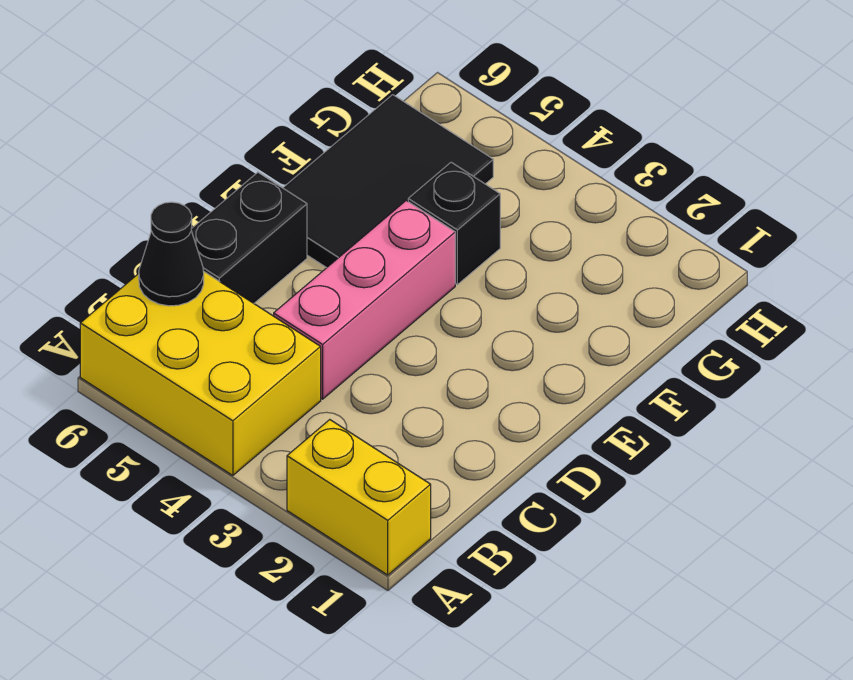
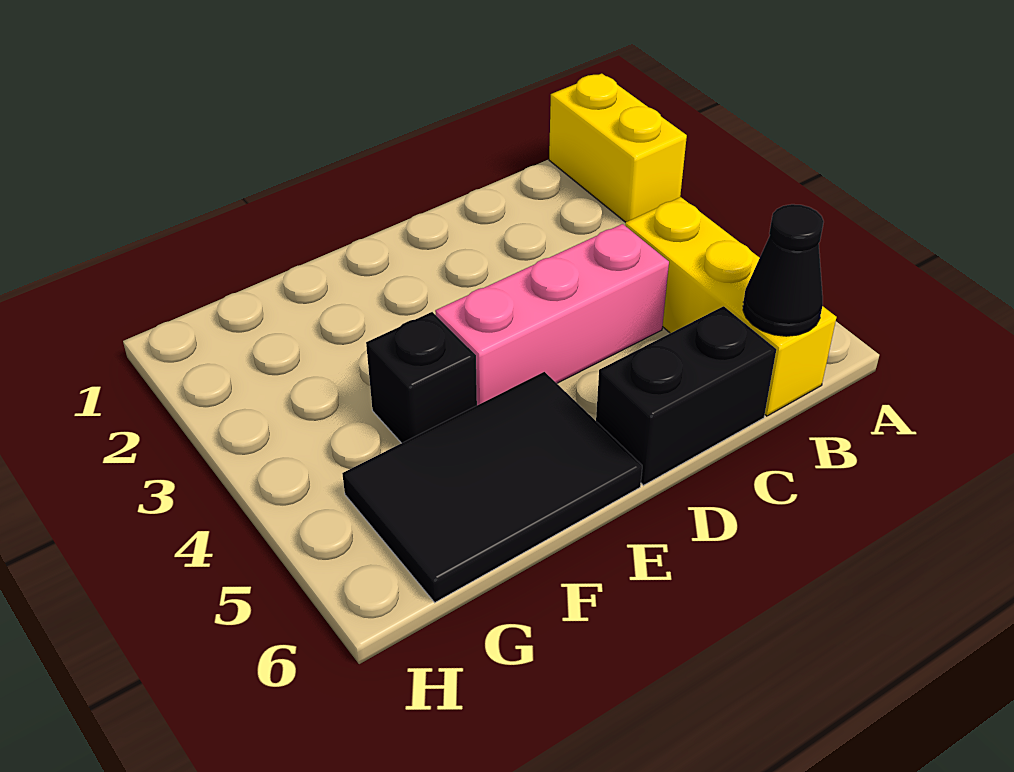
yellow 2x3 brick [80,271,321,476] -> yellow 1x3 brick [625,197,837,416]

